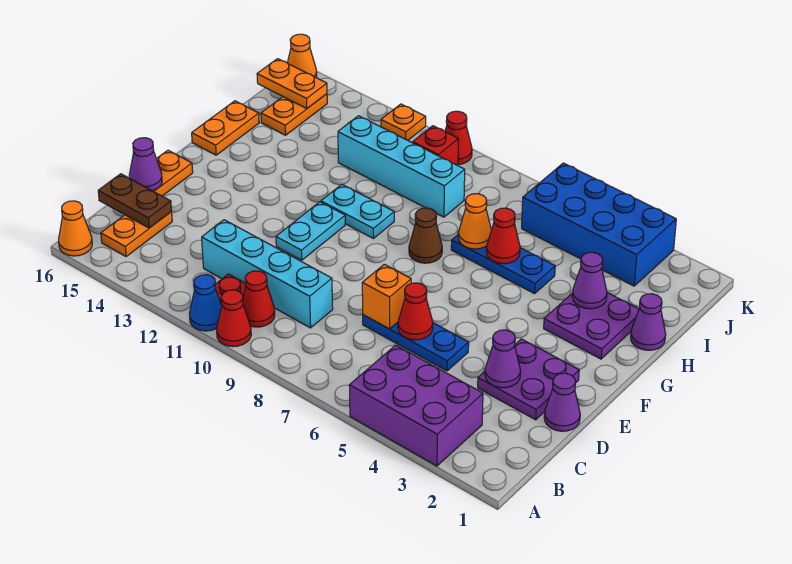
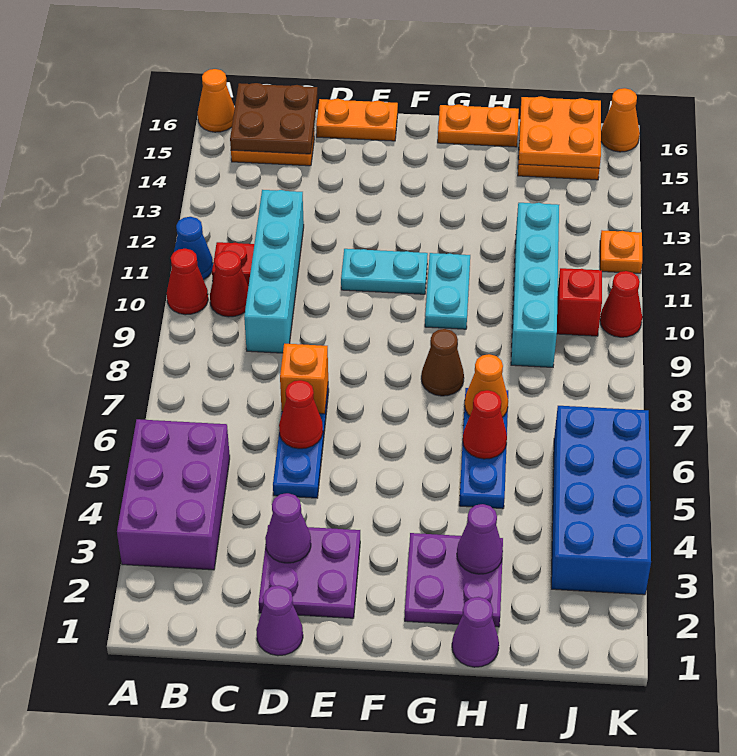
brown 1x2 plate [98,174,172,228] -> brown 2x2 plate [230,83,317,154]
purple 1x1 cone [129,138,162,191] -> none
orange 1x2 plate [257,59,327,109] -> orange 2x2 plate [519,96,601,168]

